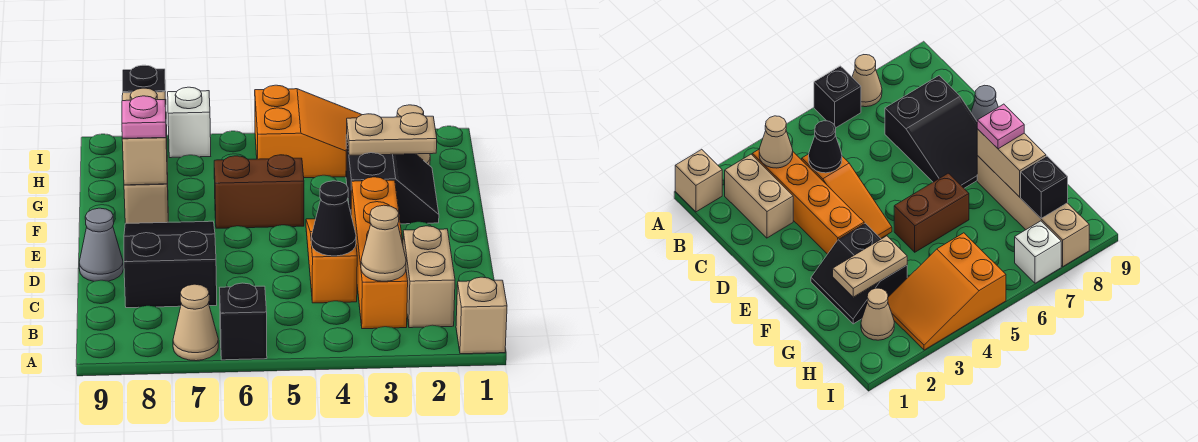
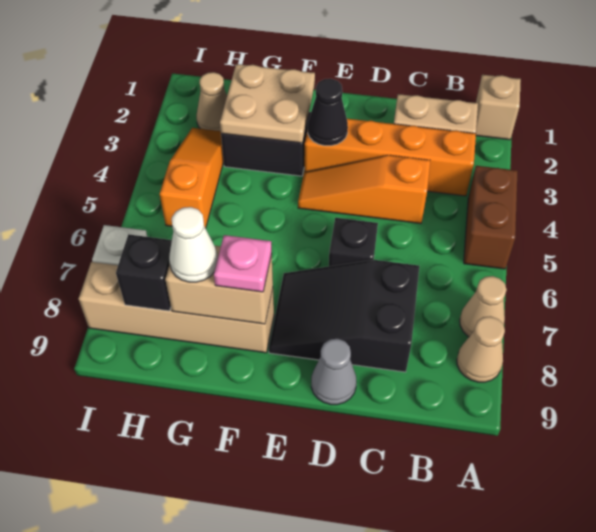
black 1x1 brick [220,283,267,360] -> black 1x1 brick moved to [329,218,378,266]
tan 1x1 cone [361,205,406,281] -> tan 1x1 cone moved to [457,316,505,382]
black 1x1 cone [311,181,356,256] -> black 1x1 cone moved to [308,79,348,146]
brown 1x2 brick [214,155,304,228] -> brown 1x2 brick moved to [464,166,518,269]
tan 1x2 plate [347,113,437,155] -> tan 2x2 plate [220,64,315,143]
none -> white 1x1 cone [169,207,218,282]
orange 2x3 slope [255,85,362,178] -> orange 1x3 slope [160,128,224,228]

